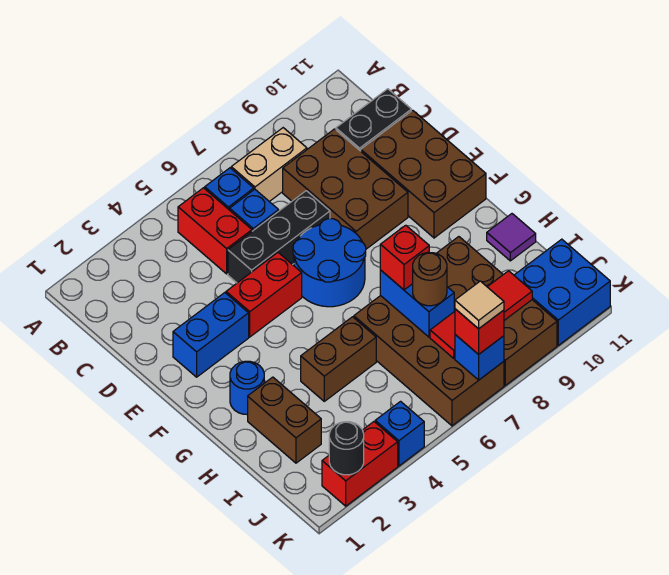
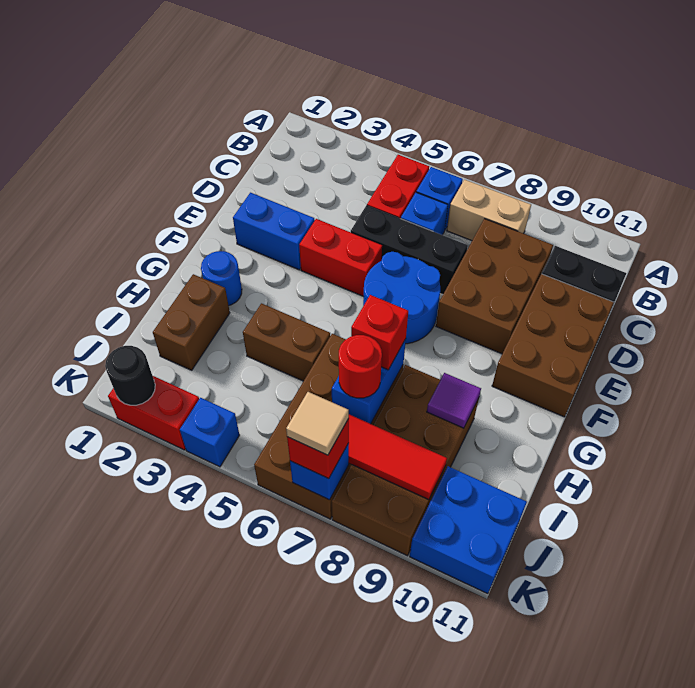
purple 1x1 tile [487,214,536,261] -> purple 1x1 tile moved to [427,373,481,428]
brown 1x1 round brick [413,252,447,306] -> red 1x1 round brick [339,335,382,398]

